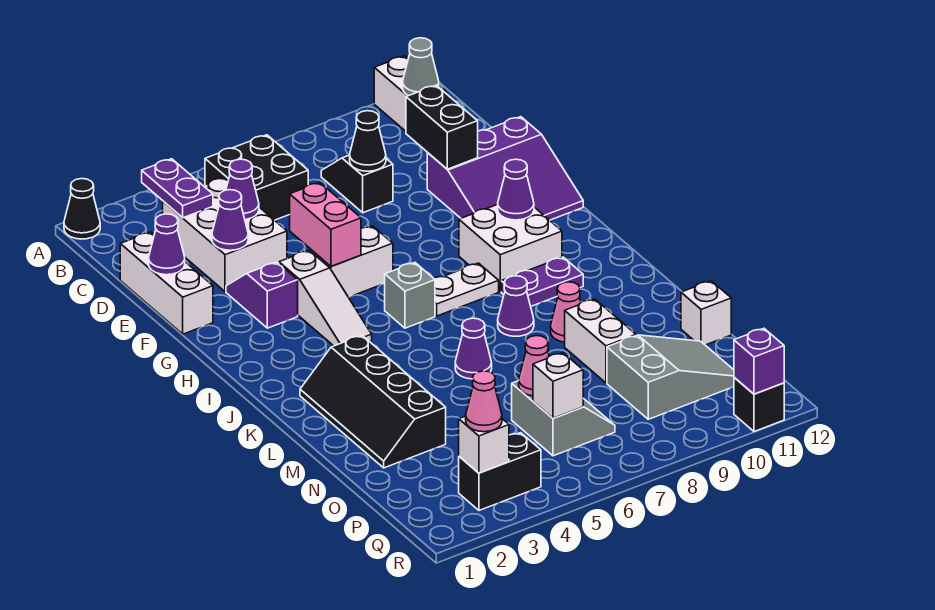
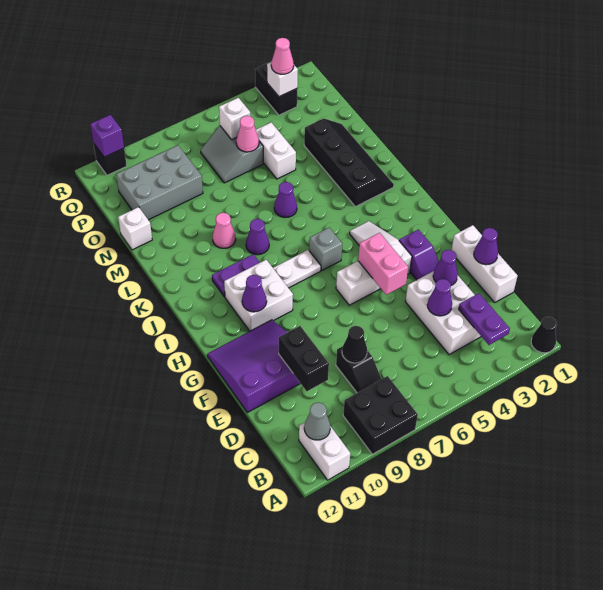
black 2x2 brick [205,135,308,220] -> black 2x2 brick moved to [343,376,418,454]
white 1x2 brick [565,299,636,383] -> white 1x2 brick moved to [256,123,296,179]
grey 2x3 slope [607,335,734,419] -> grey 2x3 brick [116,145,203,220]
black 1x2 brick [459,433,541,510] -> black 1x2 brick turned to [255,61,297,115]

